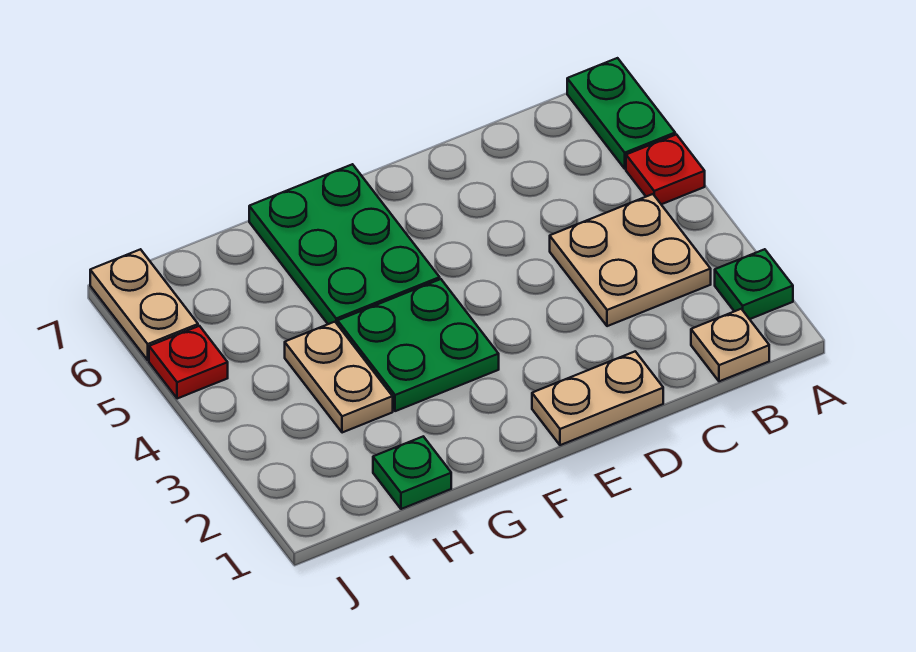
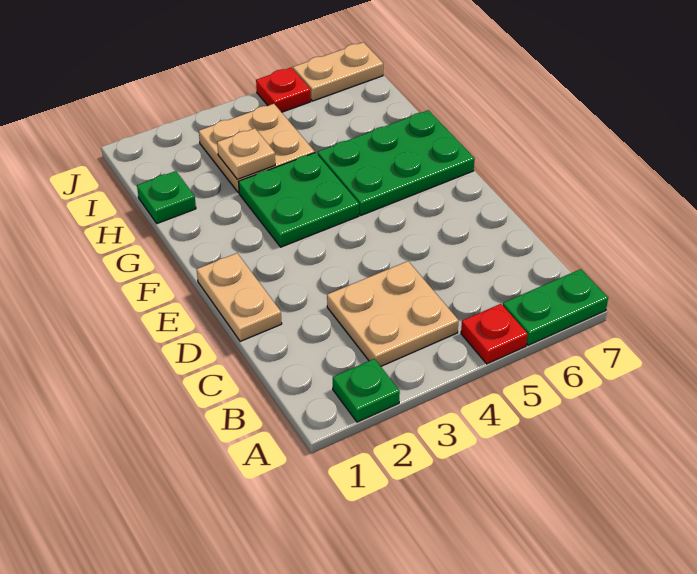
tan 1x1 plate [691,309,769,381] -> tan 1x1 plate moved to [217,128,275,179]
tan 1x2 plate [285,322,393,433] -> tan 2x2 plate [199,104,315,193]

